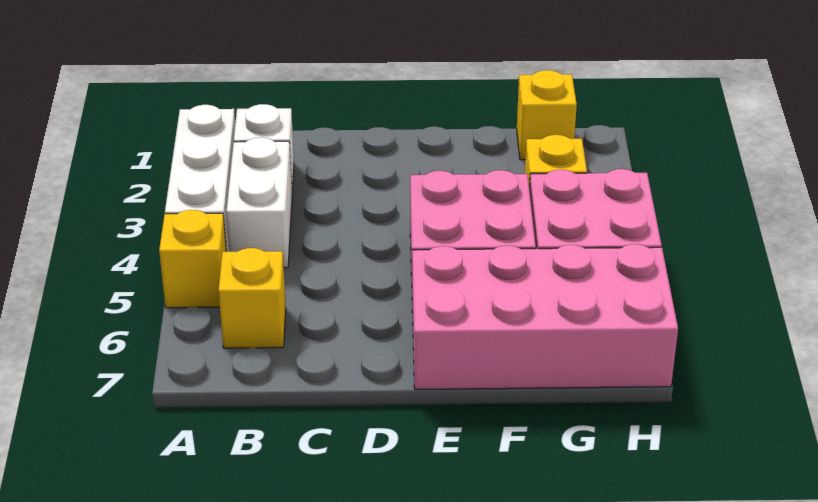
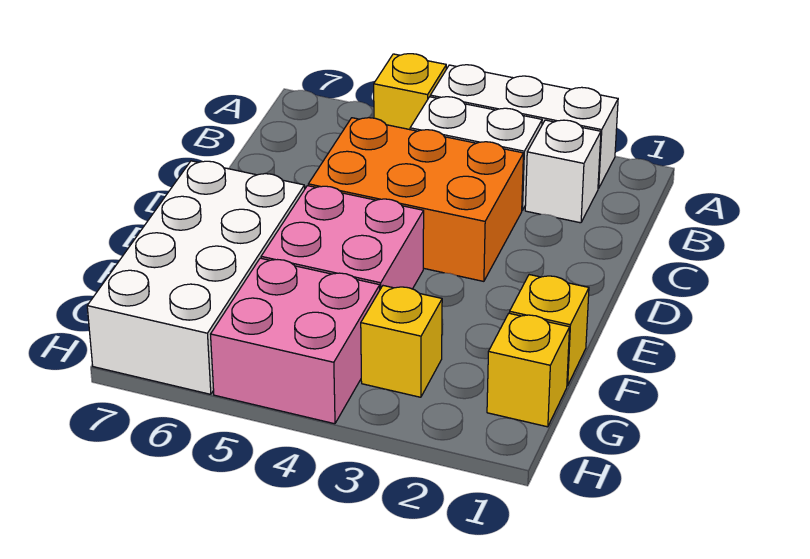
yellow 1x1 brick [218,248,286,348] -> yellow 1x1 brick moved to [510,275,589,386]
none -> orange 2x3 brick [308,118,523,281]
pink 2x4 brick [412,244,678,389] -> white 2x4 brick [87,161,305,394]

